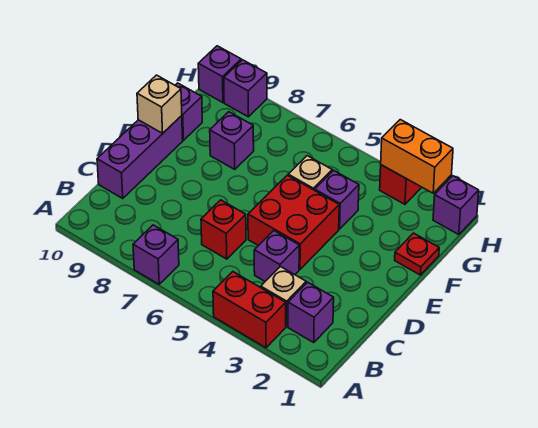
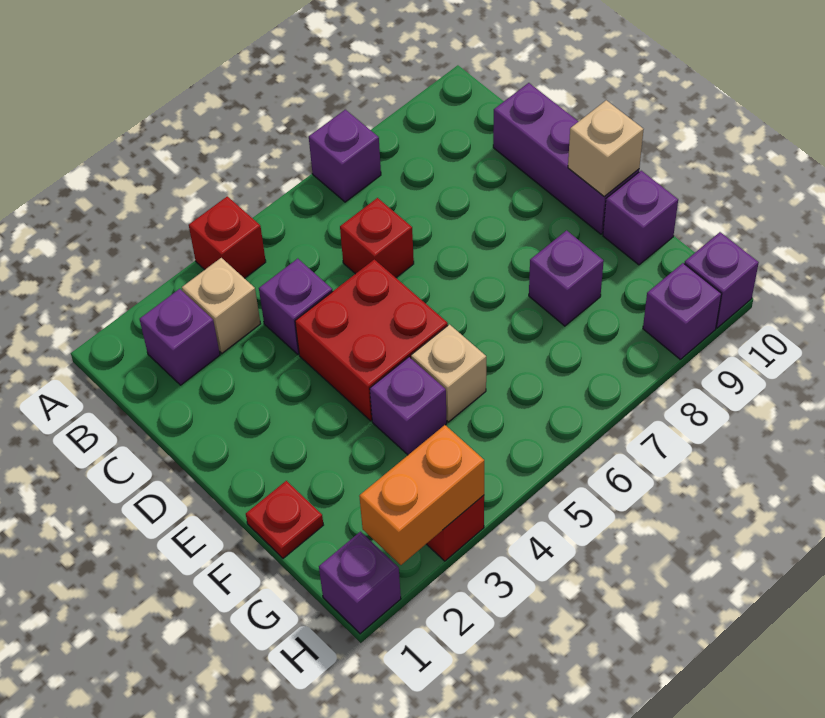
red 1x2 brick [213,272,286,348] -> red 1x1 brick [189,196,266,278]

